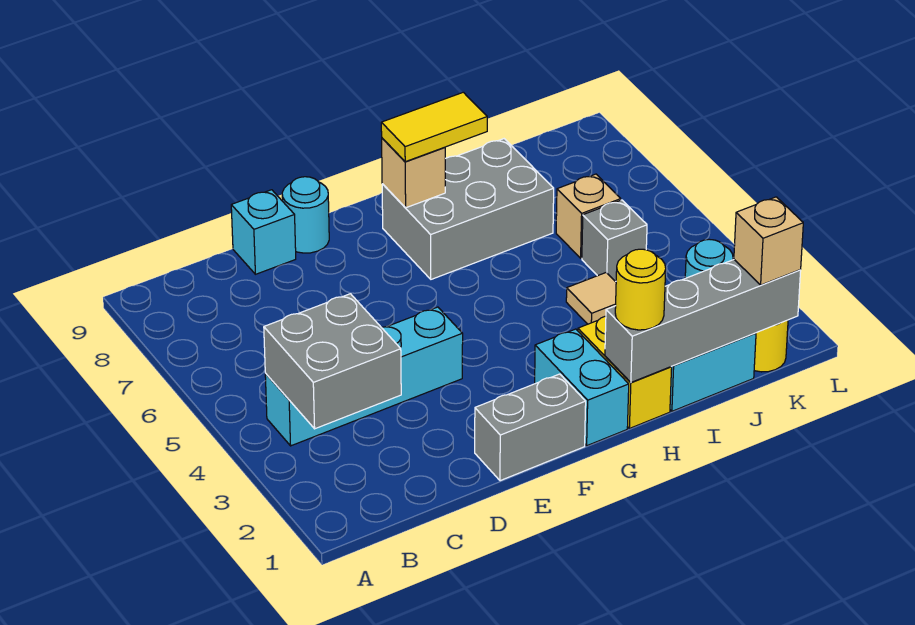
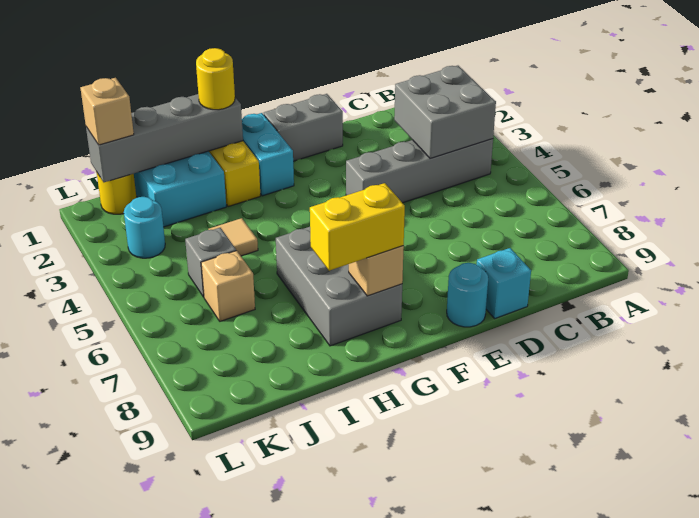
cyan 1x4 brick [265,307,463,446] -> grey 1x4 brick [346,139,493,203]
grey 2x3 brick [382,139,554,279] -> grey 2x3 brick turned to [276,227,402,346]
yellow 1x2 tile [381,92,487,162] -> yellow 1x2 brick [310,183,405,271]

